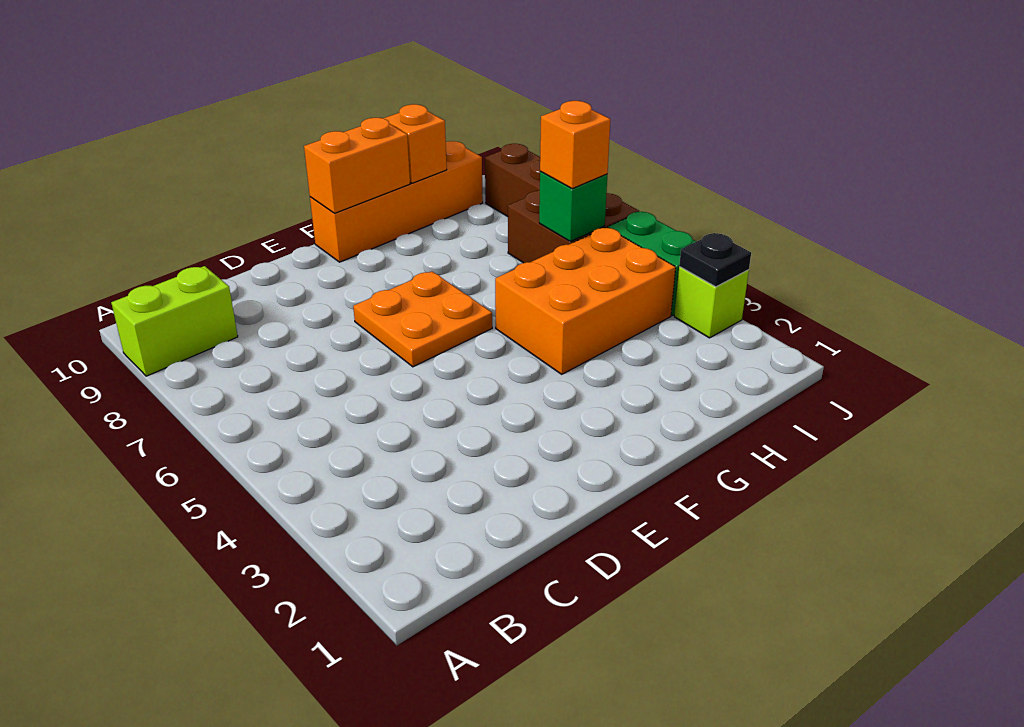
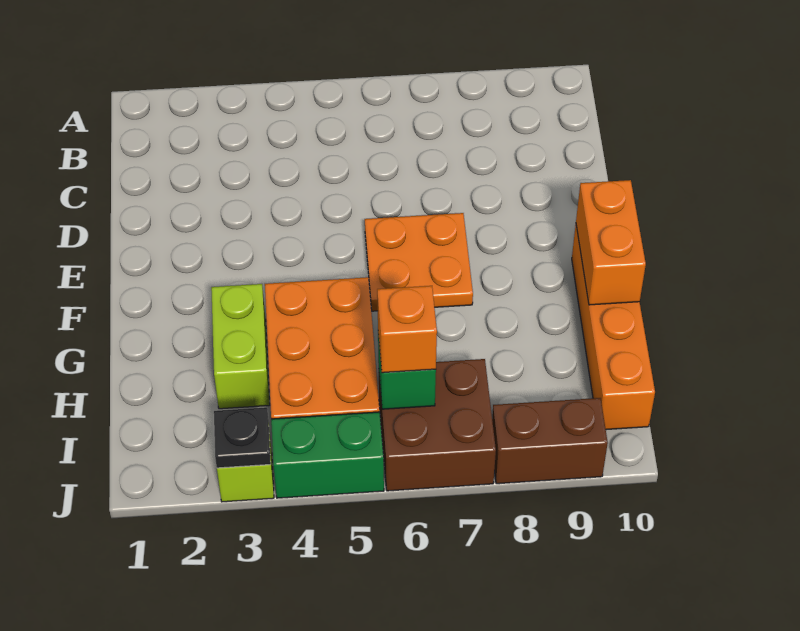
lime 1x2 brick [111,266,238,376] -> lime 1x2 brick moved to [211,284,270,409]
orange 1x1 brick [384,104,447,183] -> none

